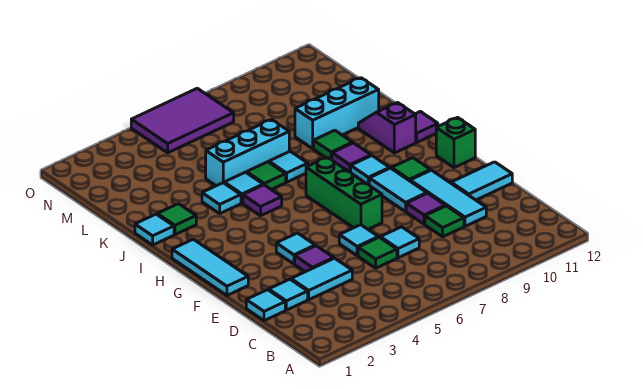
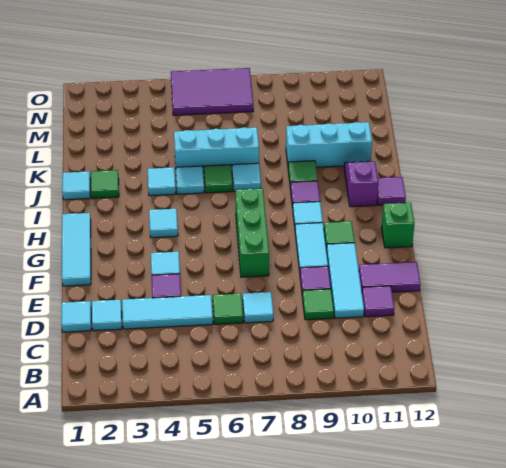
cyan 1x2 tile [291,258,352,300] -> cyan 1x3 tile [122,295,213,329]
cyan 1x1 tile [339,225,378,256] -> cyan 1x1 tile moved to [149,209,178,238]
cyan 1x2 tile [451,162,512,200] -> purple 1x2 tile [359,262,420,292]
purple 1x1 tile [243,185,282,216] -> purple 1x1 tile moved to [362,286,394,317]

